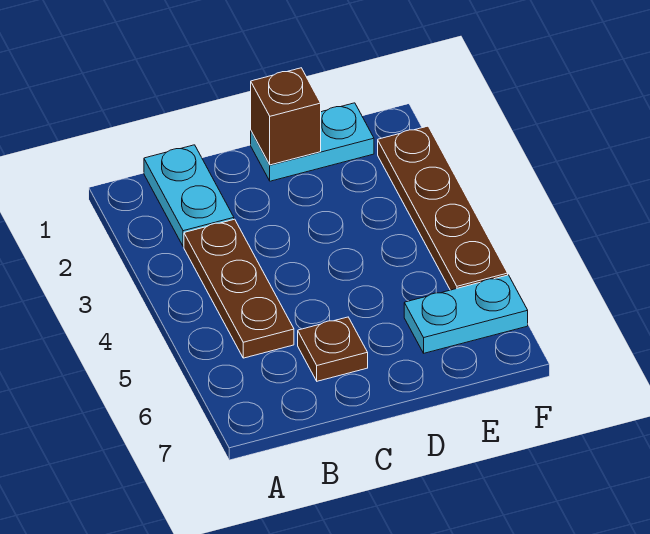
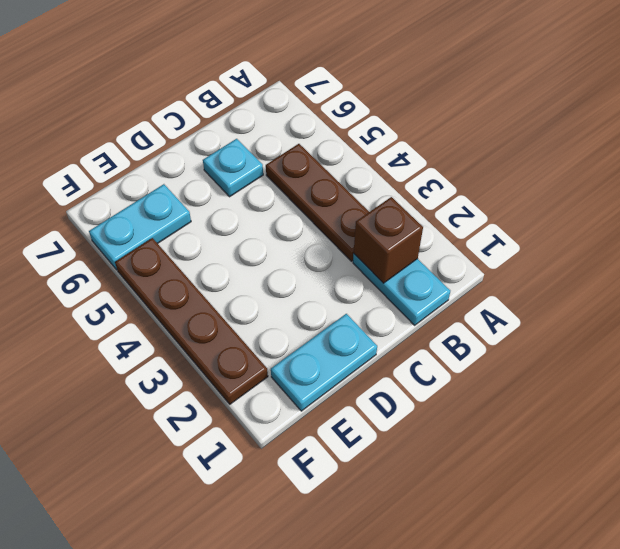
brown 1x1 plate [298,317,368,381] -> cyan 1x1 plate [203,139,263,197]
brown 1x1 brick [251,68,321,165] -> brown 1x1 brick moved to [354,197,423,283]

